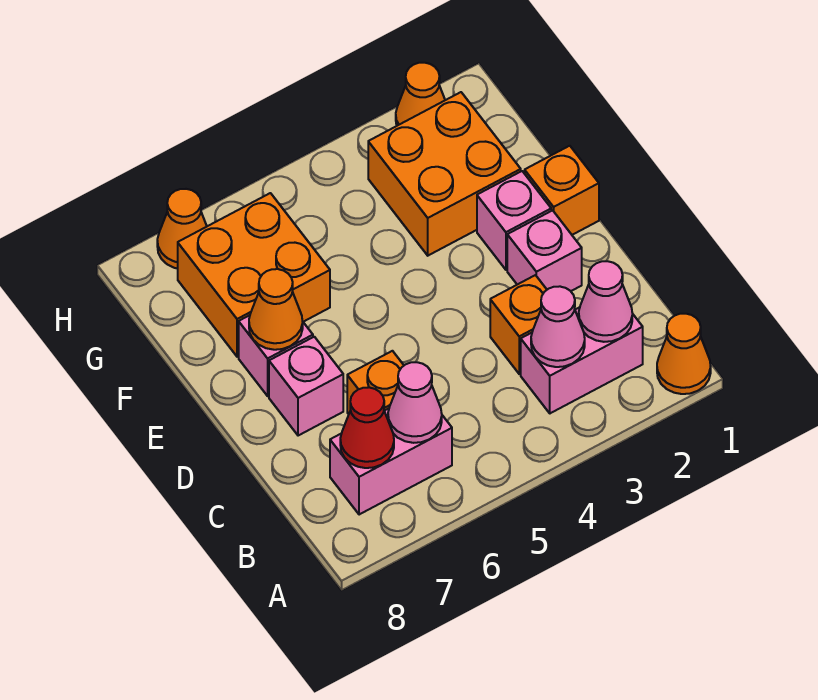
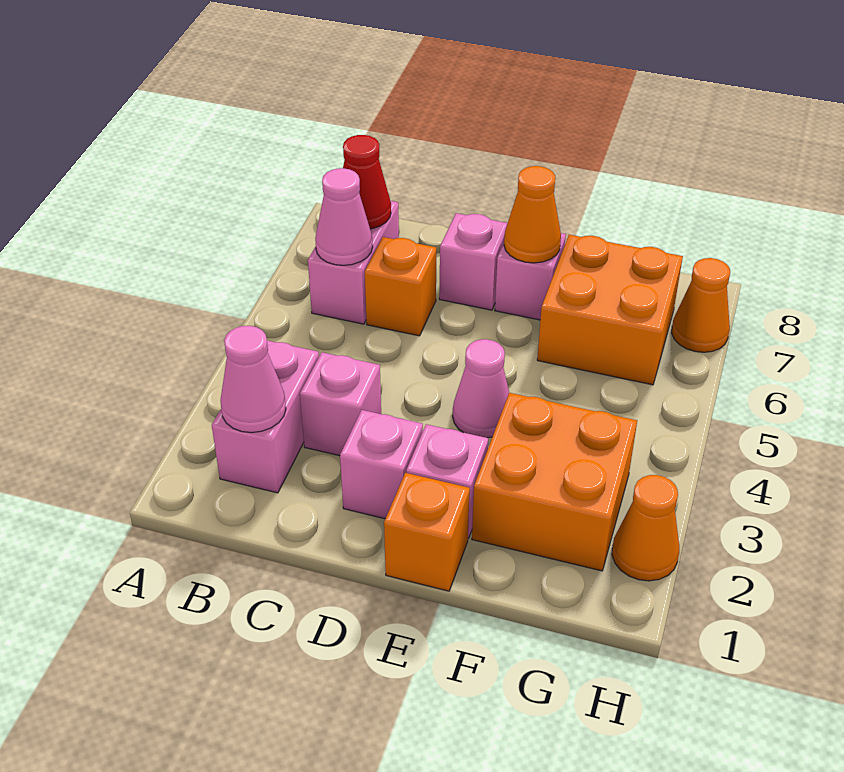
orange 1x1 cone [657,314,711,394] -> none
pink 1x1 cone [531,286,585,367] -> pink 1x1 cone moved to [453,339,509,438]
orange 1x1 brick [490,275,547,374] -> pink 1x1 brick [300,352,381,456]

